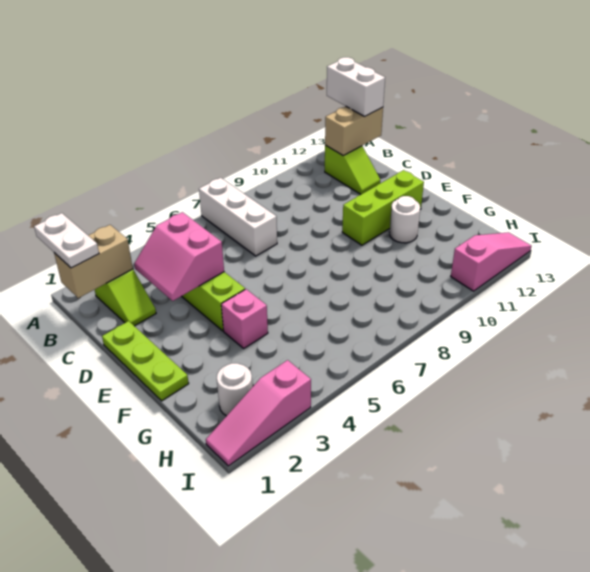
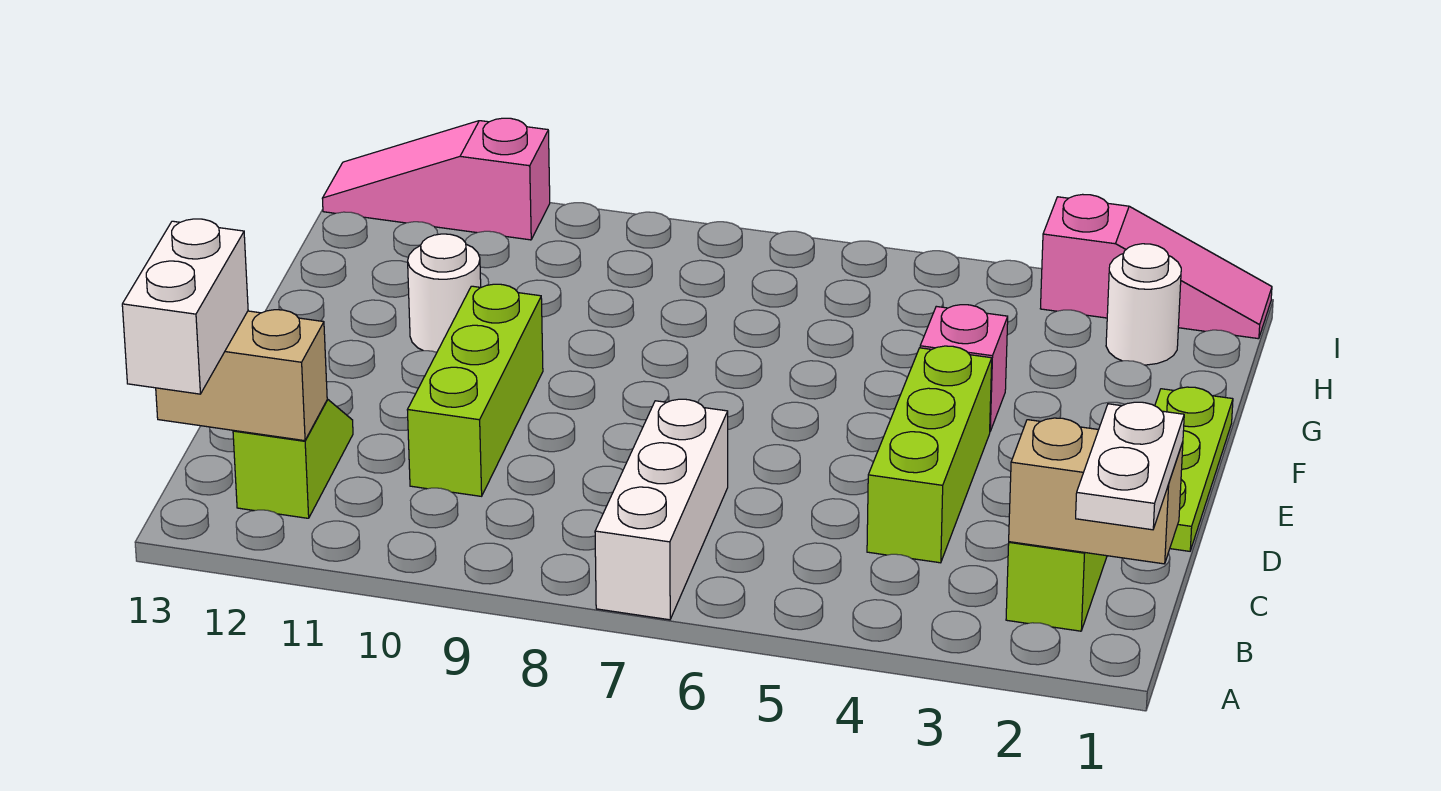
pink 2x2 slope [134,212,224,301] -> none
lime 1x3 brick [342,170,424,245] -> lime 1x3 brick turned to [408,284,543,496]

